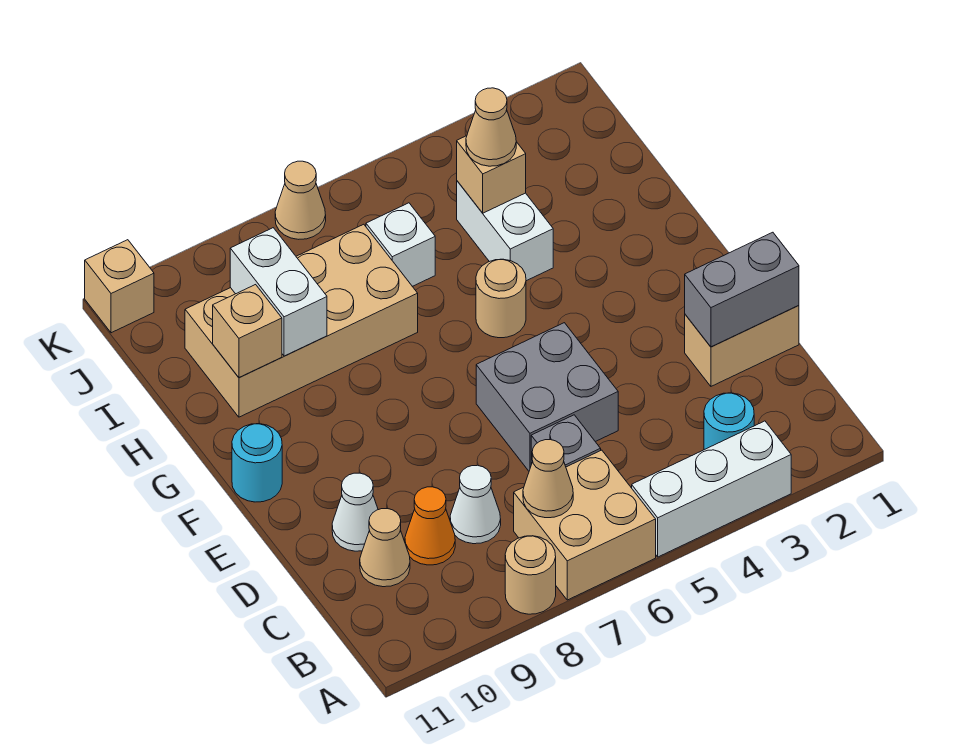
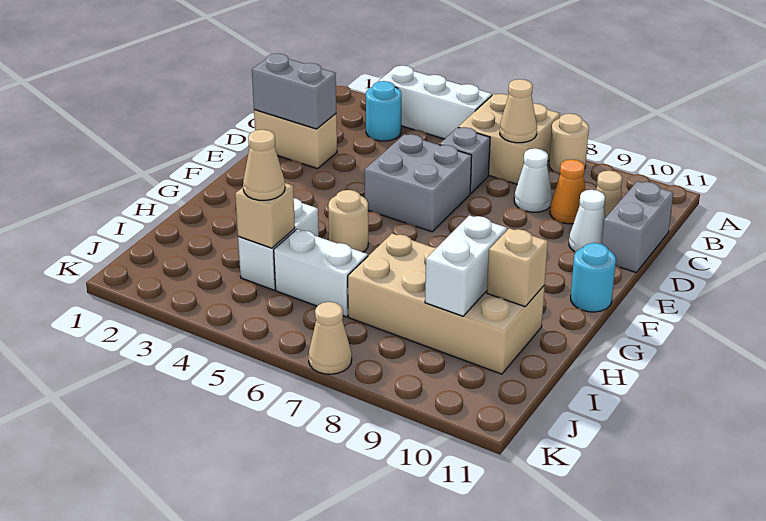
none -> grey 1x2 brick [601,181,673,272]
white 1x1 brick [366,203,435,286] -> white 1x2 brick [274,229,368,317]
tan 1x1 brick [85,240,154,333] -> none

